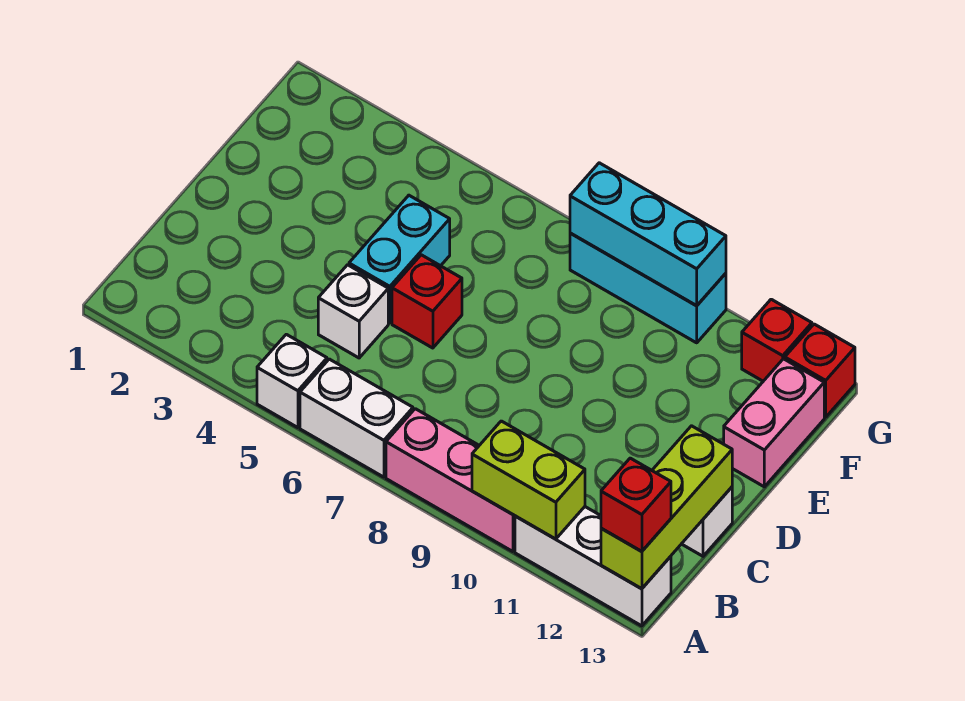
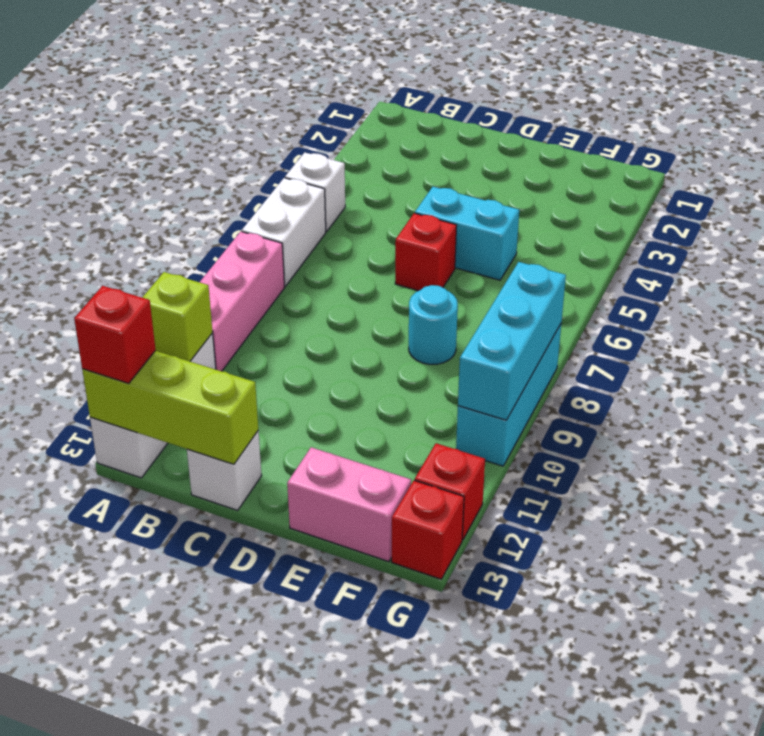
lime 1x2 brick [472,421,585,539] -> lime 1x1 brick [142,272,213,361]
white 1x1 brick [318,265,388,358] -> none
none -> cyan 1x1 round brick [409,285,458,364]

